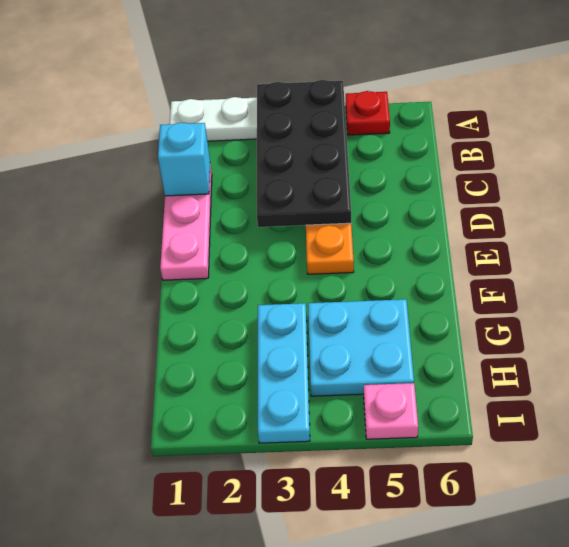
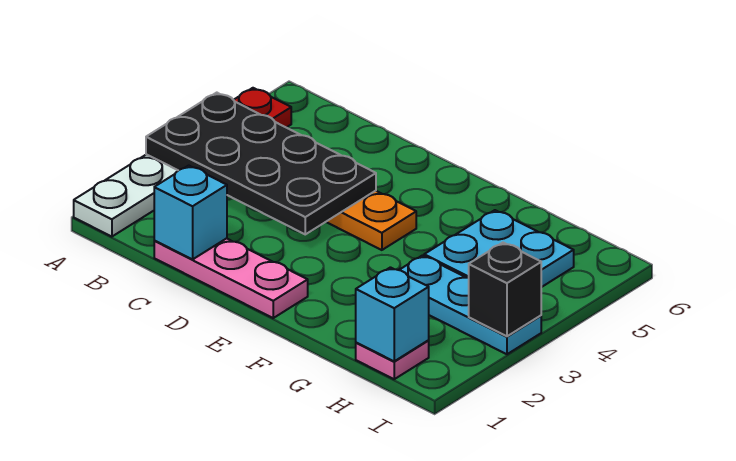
none -> cyan 1x1 brick [356,267,429,361]
none -> black 1x1 brick [469,243,541,336]
pink 1x1 plate [364,383,418,439] -> pink 1x1 plate moved to [356,341,429,379]

